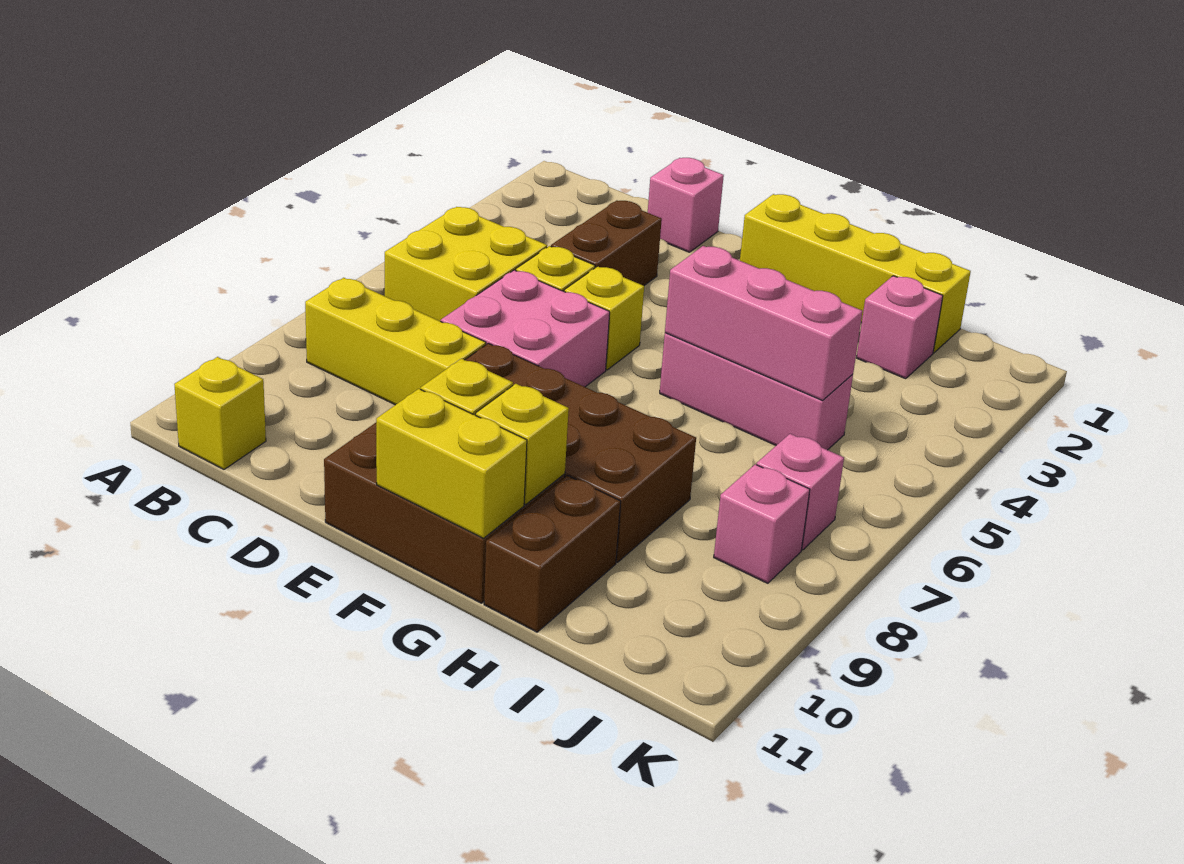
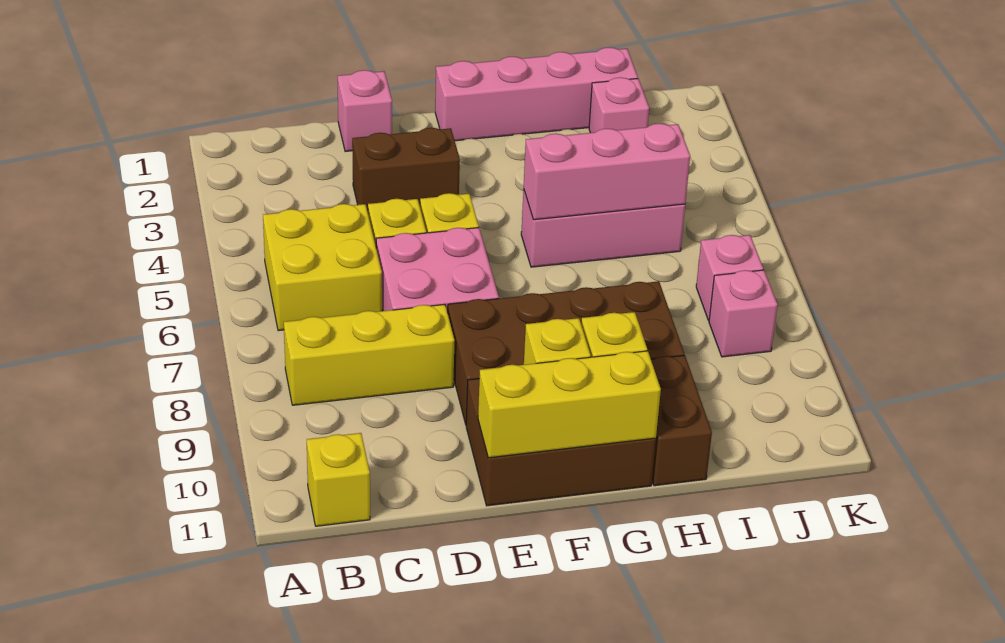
brown 1x2 brick [551,201,662,286] -> brown 1x2 brick turned to [352,128,460,212]
yellow 1x4 brick [740,194,971,353] -> pink 1x4 brick [435,47,638,141]
yellow 1x2 brick [376,389,527,538] -> yellow 1x3 brick [478,351,661,458]

